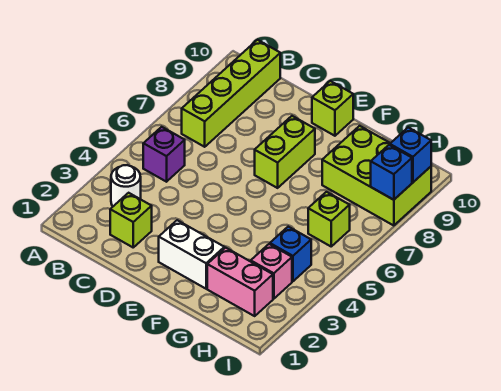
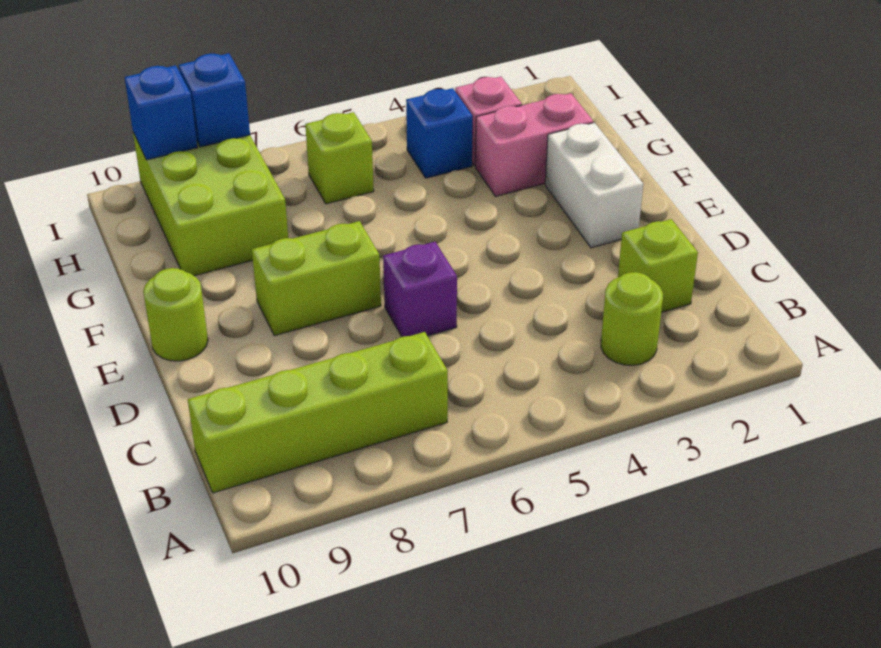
white 1x1 round brick [111,165,141,206] -> lime 1x1 round brick [601,272,663,365]
purple 1x1 brick [143,127,185,182] -> purple 1x1 brick moved to [383,242,457,337]
lime 1x1 brick [312,81,353,136] -> lime 1x1 round brick [143,268,208,361]
pink 1x2 brick [207,248,273,316] -> pink 1x2 brick turned to [475,93,593,196]

